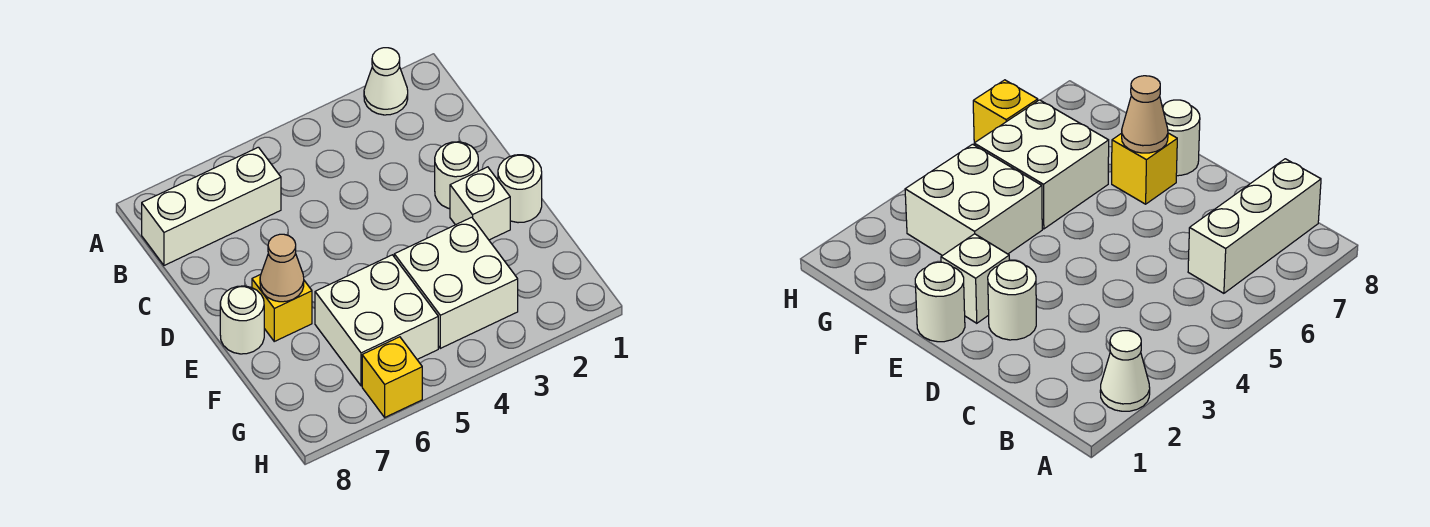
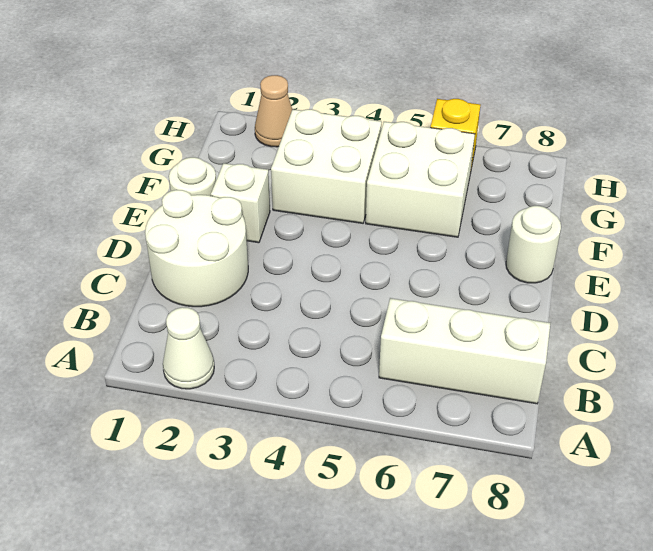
white 1x1 round brick [435,142,478,209] -> white 2x2 round brick [145,190,248,307]
yellow 1x1 brick [252,274,312,341] -> none
tan 1x1 cone [260,234,304,302] -> tan 1x1 cone moved to [255,75,292,147]

